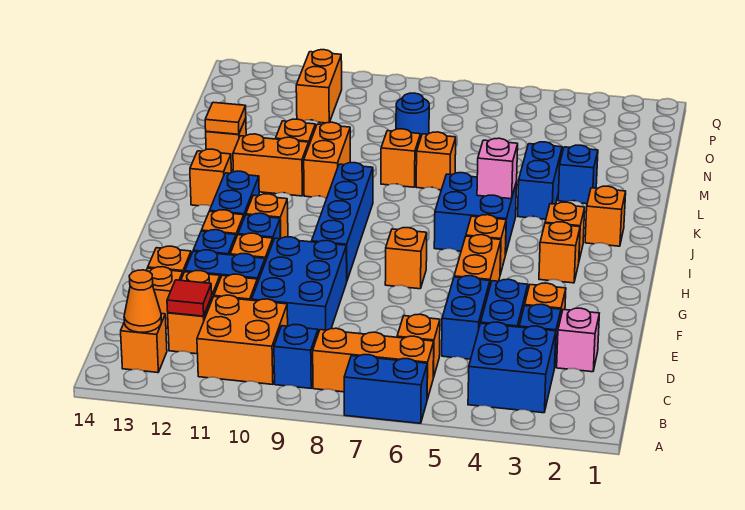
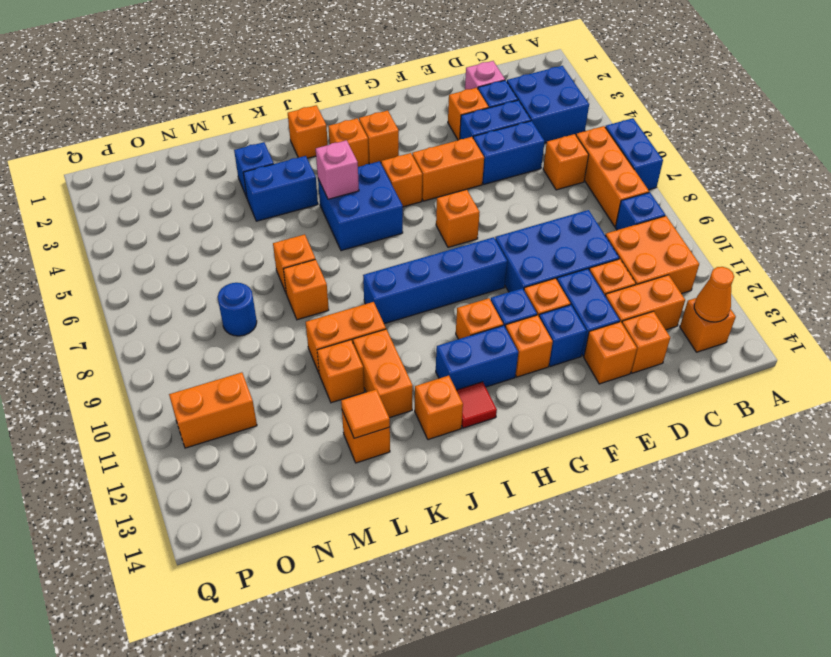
red 1x1 tile [167,280,212,316] -> red 1x1 tile moved to [456,382,497,428]

